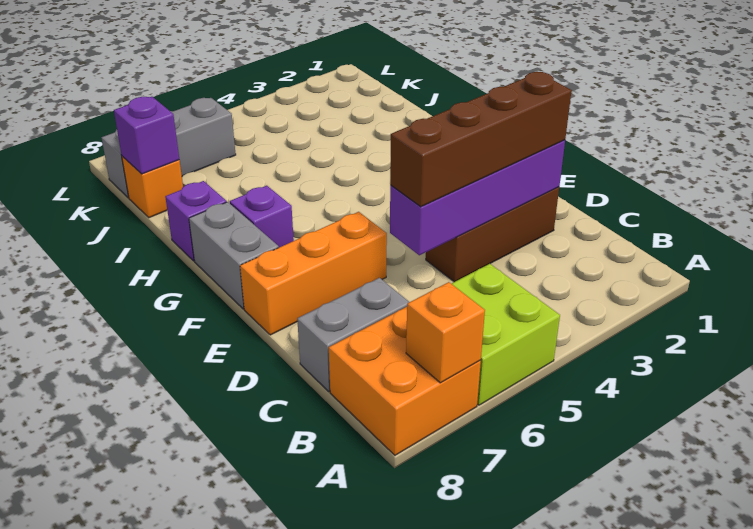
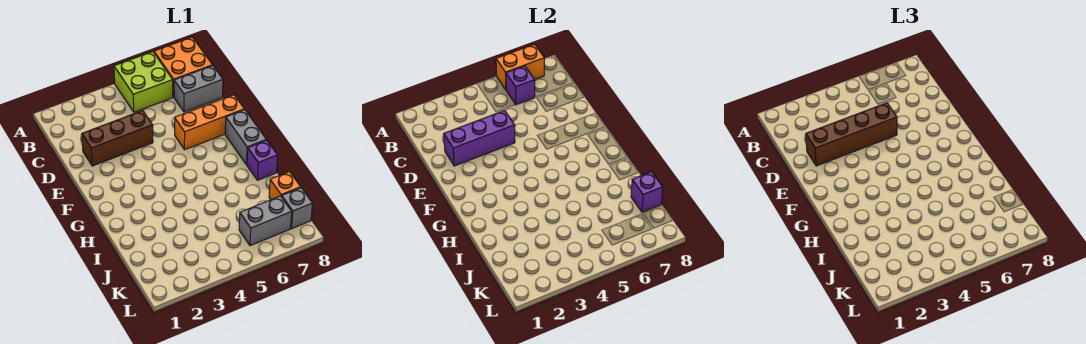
orange 1x1 brick [406,282,485,383] -> orange 1x2 brick [496,44,544,90]
purple 1x4 brick [390,140,565,255] -> purple 1x3 brick [444,111,515,166]
purple 1x1 brick [230,186,294,247] -> purple 1x1 brick moved to [506,66,535,105]

